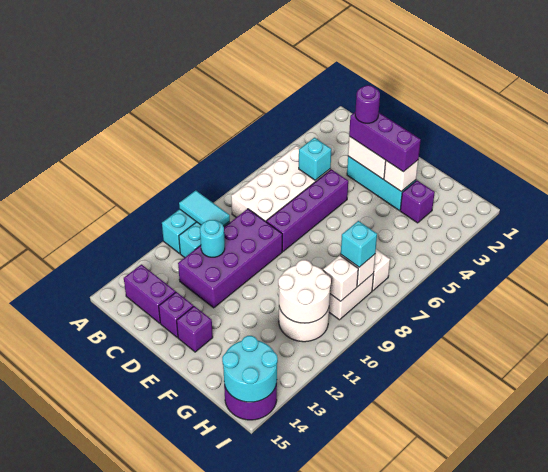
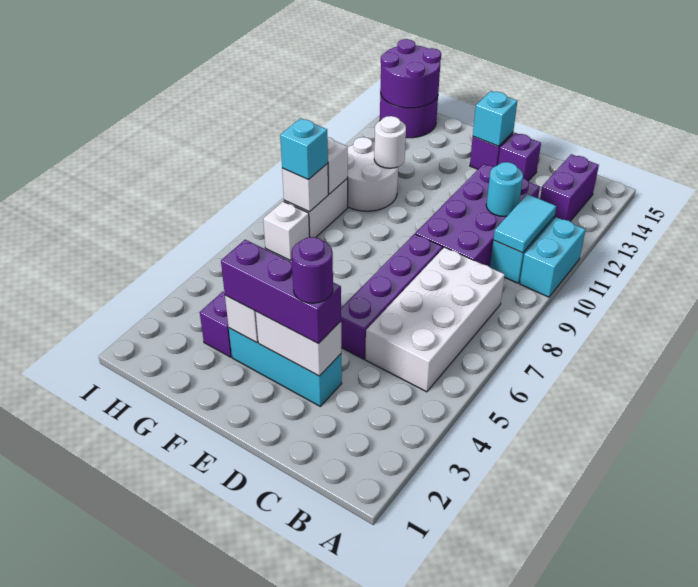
cyan 1x2 tile [179,190,230,226] -> cyan 1x2 tile turned to [493,194,556,253]
purple 1x2 brick [124,264,176,323] -> purple 1x2 brick turned to [540,154,599,221]
cyan 1x1 brick [299,138,331,180] -> cyan 1x1 brick moved to [473,91,517,146]
white 2x2 round brick [278,260,331,323] -> white 1x1 round brick [374,116,406,168]
cyan 2x2 round brick [222,336,278,402] -> purple 2x2 round brick [380,39,441,108]

